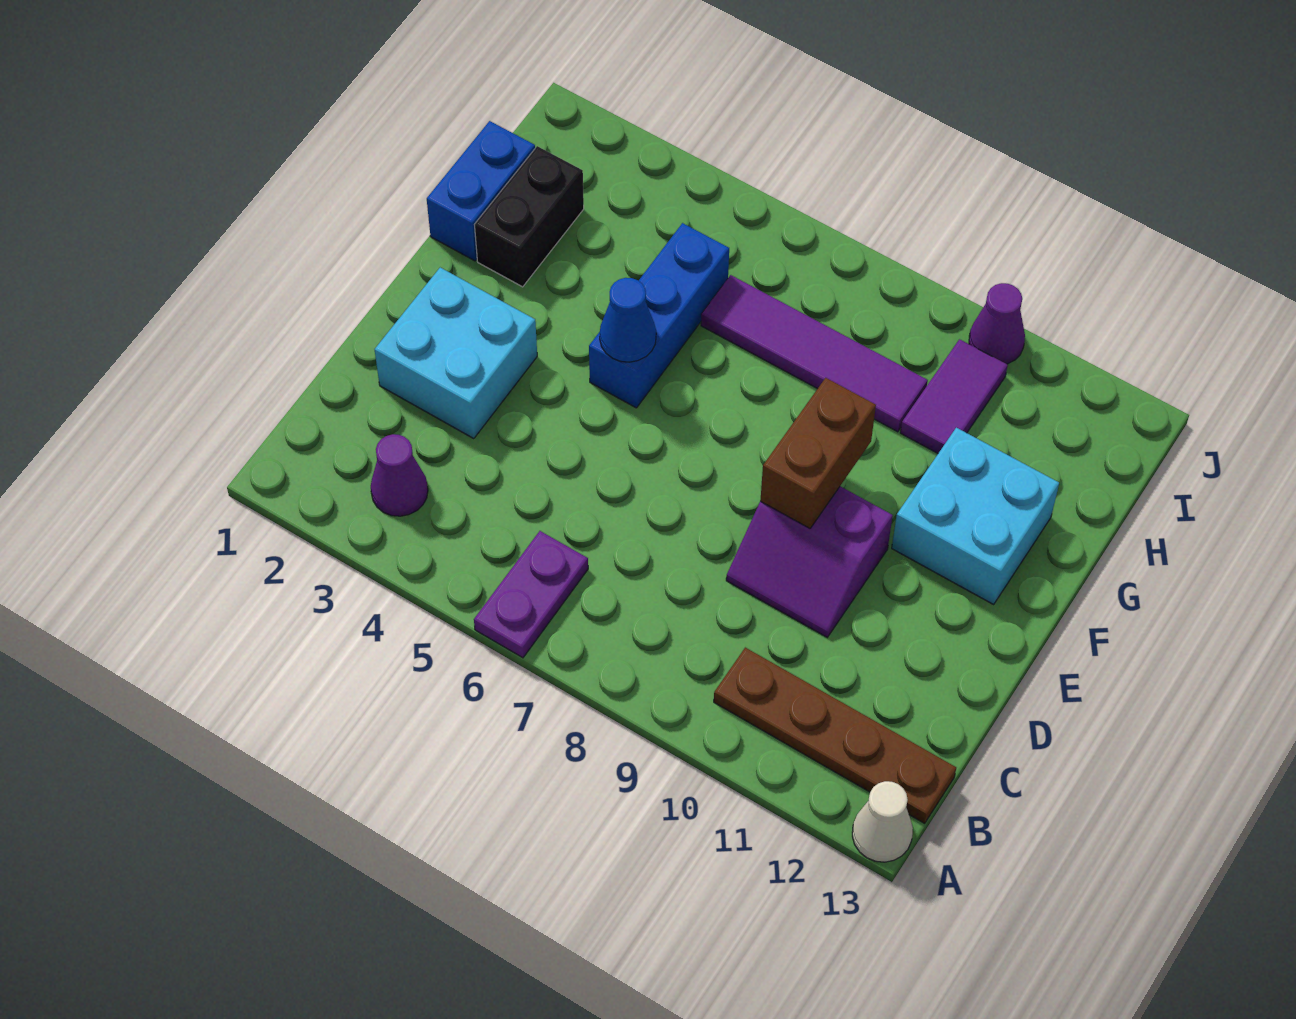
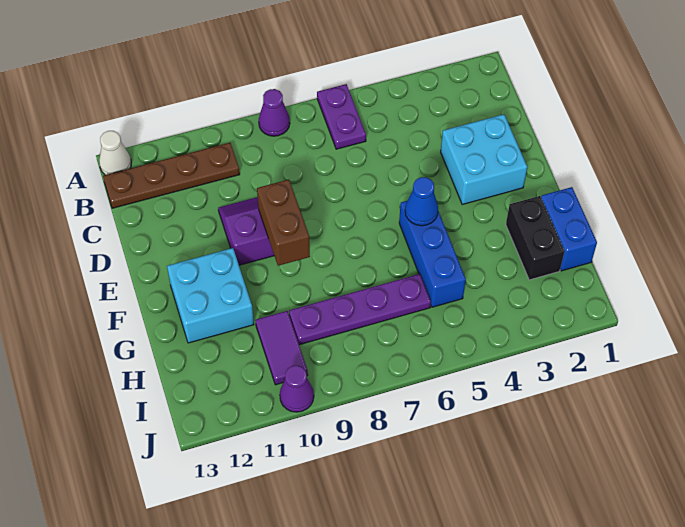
purple 1x1 cone [371,434,428,516] -> purple 1x1 cone moved to [259,89,290,136]
purple 1x4 tile [701,275,928,432] -> purple 1x4 plate [289,274,431,345]

